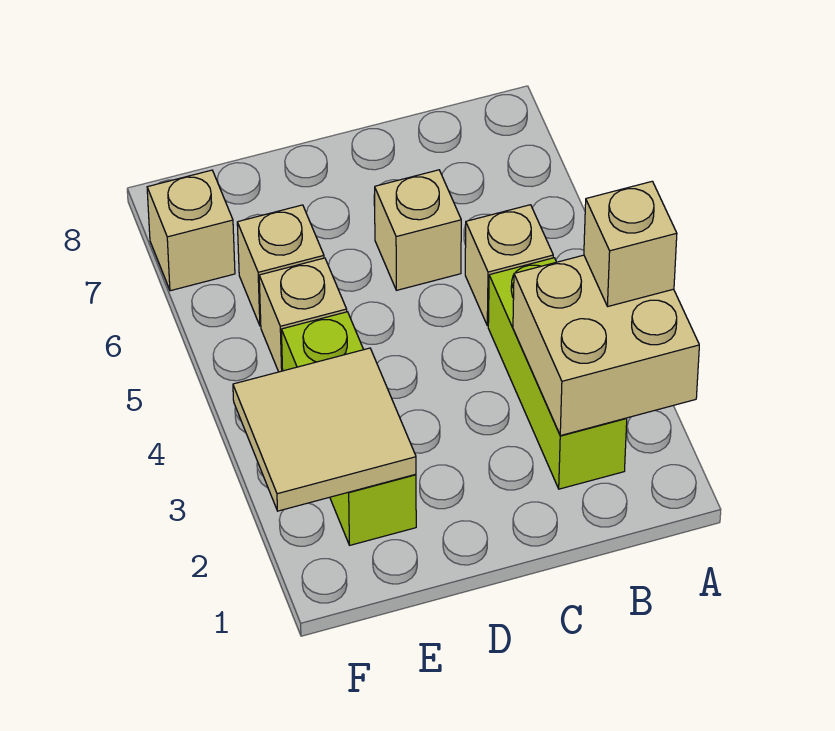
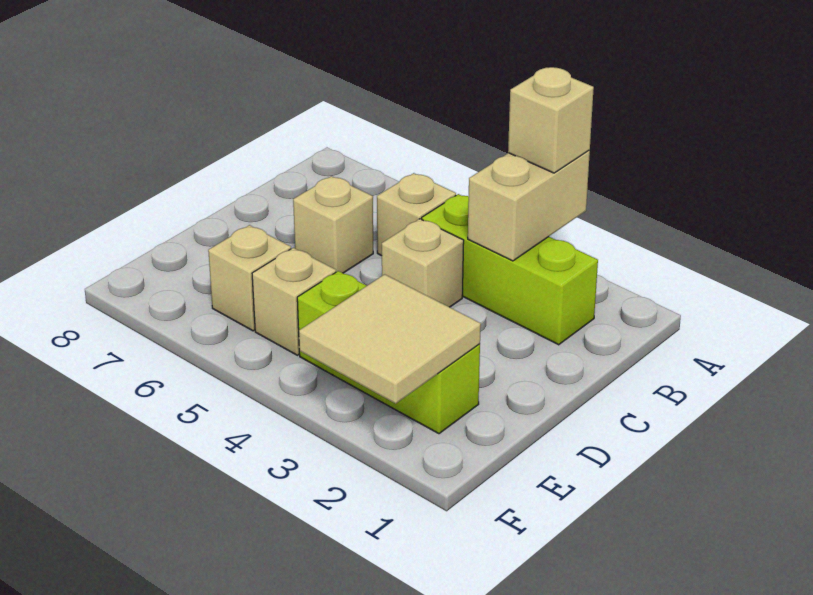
tan 2x2 brick [513,255,699,436] -> tan 1x2 brick [468,151,590,261]
tan 1x1 brick [147,170,235,291] -> tan 1x1 brick moved to [382,219,464,307]

